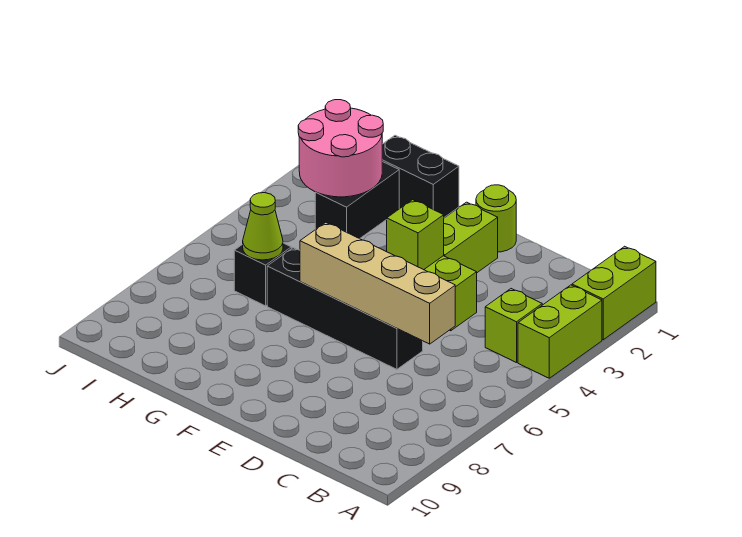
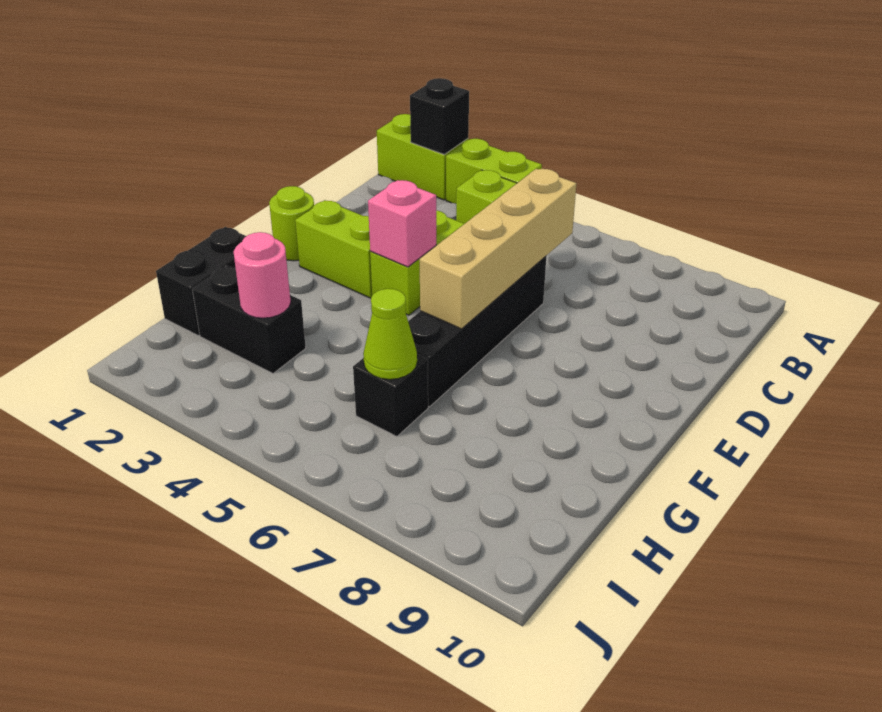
none -> black 1x1 brick [410,78,469,154]
lime 1x1 brick [387,200,444,270] -> pink 1x1 brick [368,180,436,267]
pink 2x2 round brick [298,100,383,197] -> pink 1x1 round brick [234,232,291,318]

